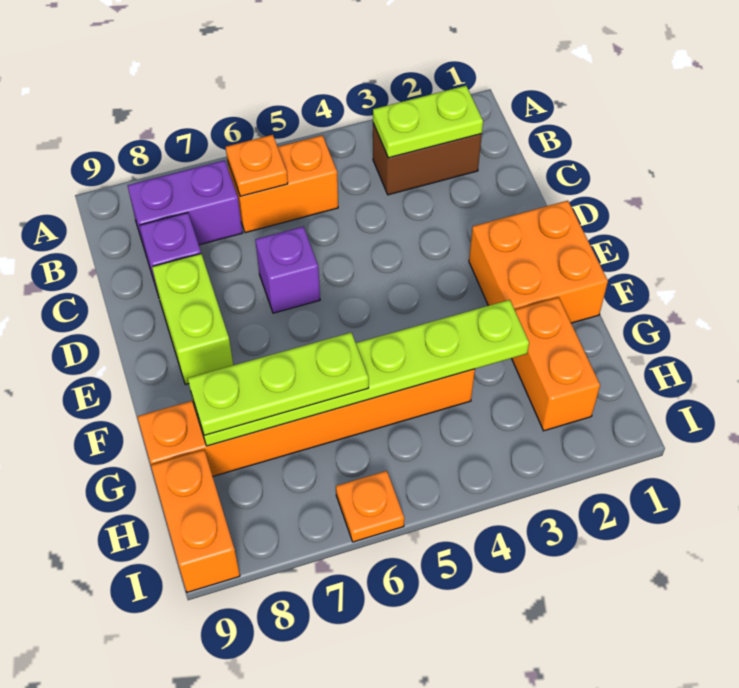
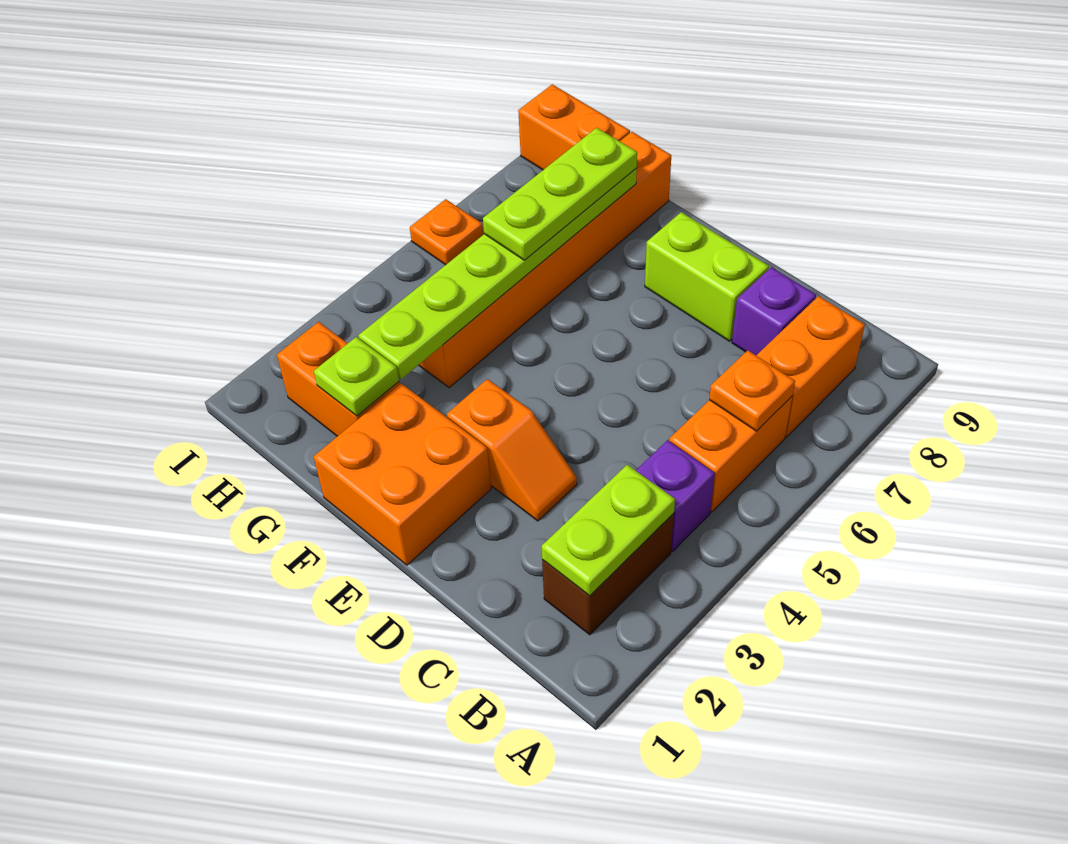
purple 1x2 brick [127,160,242,253] -> orange 1x2 brick [756,296,865,437]
none -> orange 1x2 slope [447,379,577,521]
purple 1x1 brick [255,227,320,313] -> purple 1x1 brick moved to [636,440,715,551]
none -> lime 1x1 plate [314,337,399,416]

